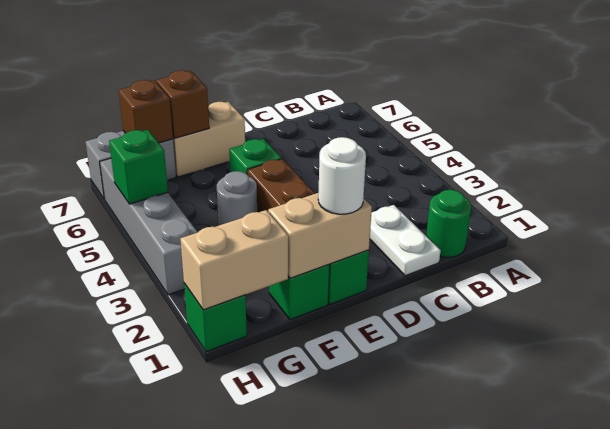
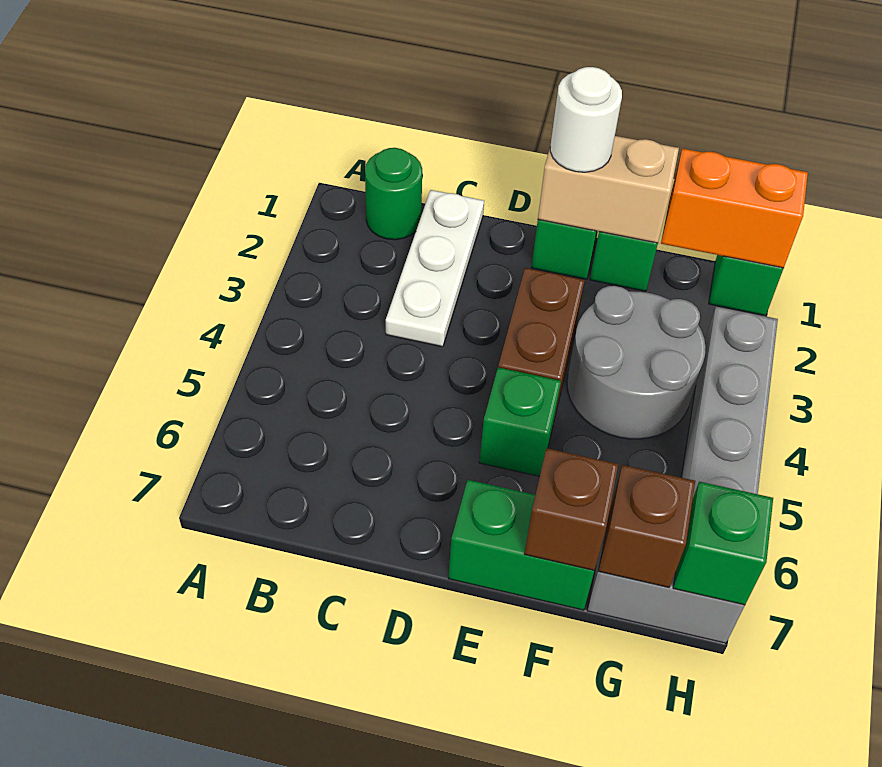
white 1x2 plate [370,205,441,276] -> white 1x3 plate [386,190,484,347]
tan 1x2 brick [173,102,245,177] -> green 1x2 brick [448,480,594,610]
grey 1x1 round brick [217,171,257,225] -> grey 2x2 round brick [567,286,706,439]
tan 1x2 brick [180,210,288,310] -> orange 1x2 brick [661,149,808,268]
green 1x1 brick [109,130,168,204] -> green 1x1 brick moved to [673,482,773,605]

